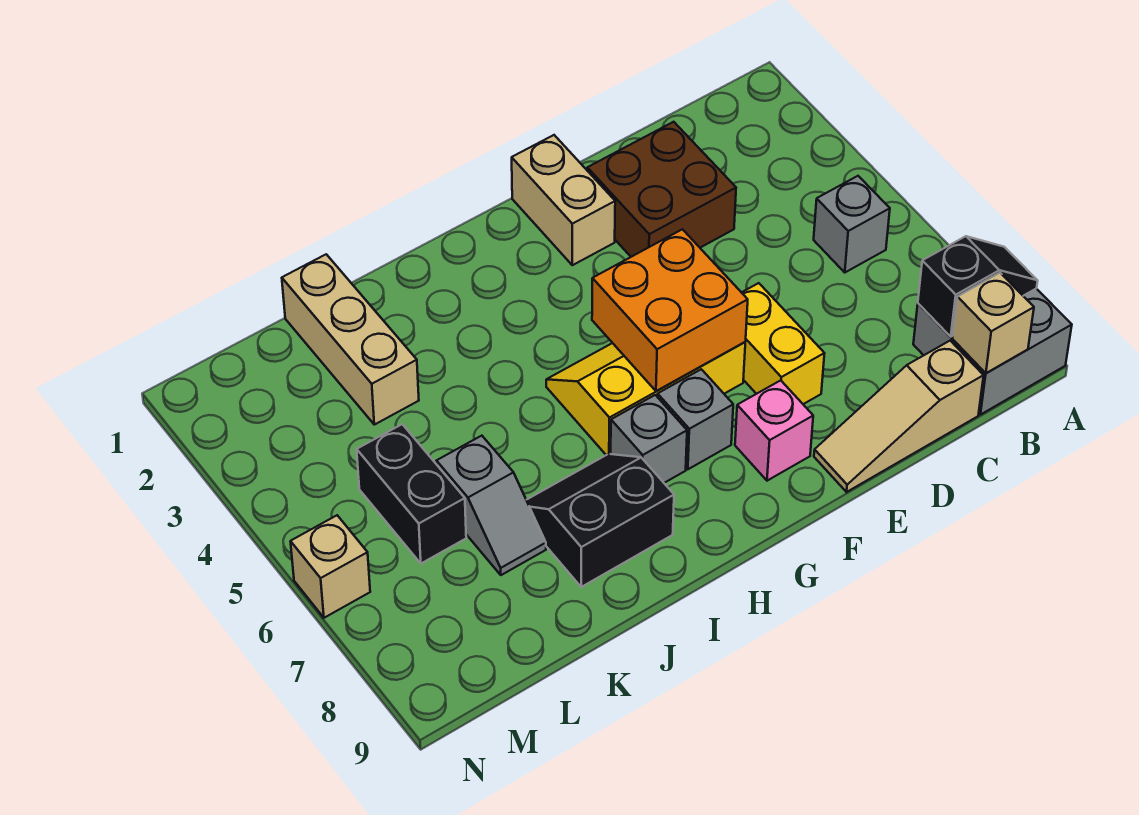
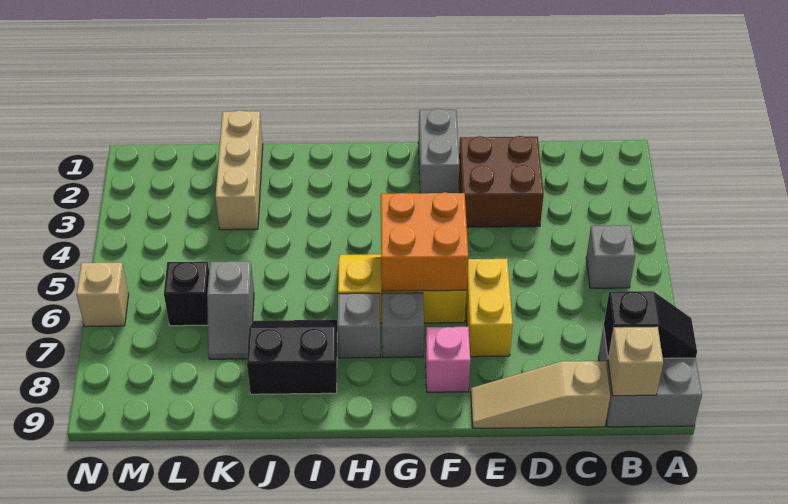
tan 1x2 brick [512,135,615,265] -> grey 1x2 brick [418,109,459,193]
black 1x2 brick [357,424,466,563] -> black 1x1 brick [164,262,209,326]

